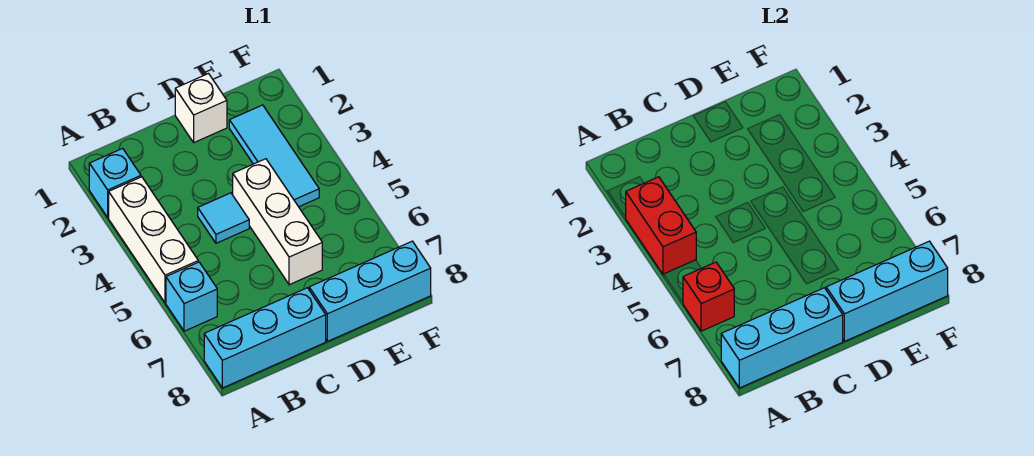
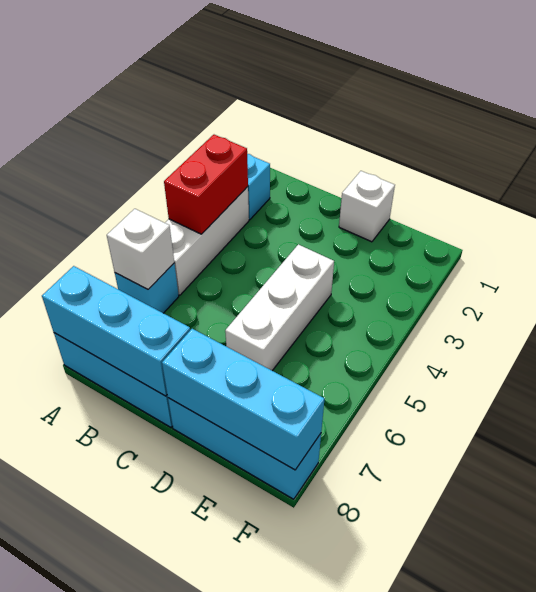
red 1x1 brick [683,262,734,331] -> white 1x1 brick [107,209,174,289]
cyan 1x1 tile [198,193,249,243] -> none
cyan 1x3 tile [229,105,319,207] -> none

